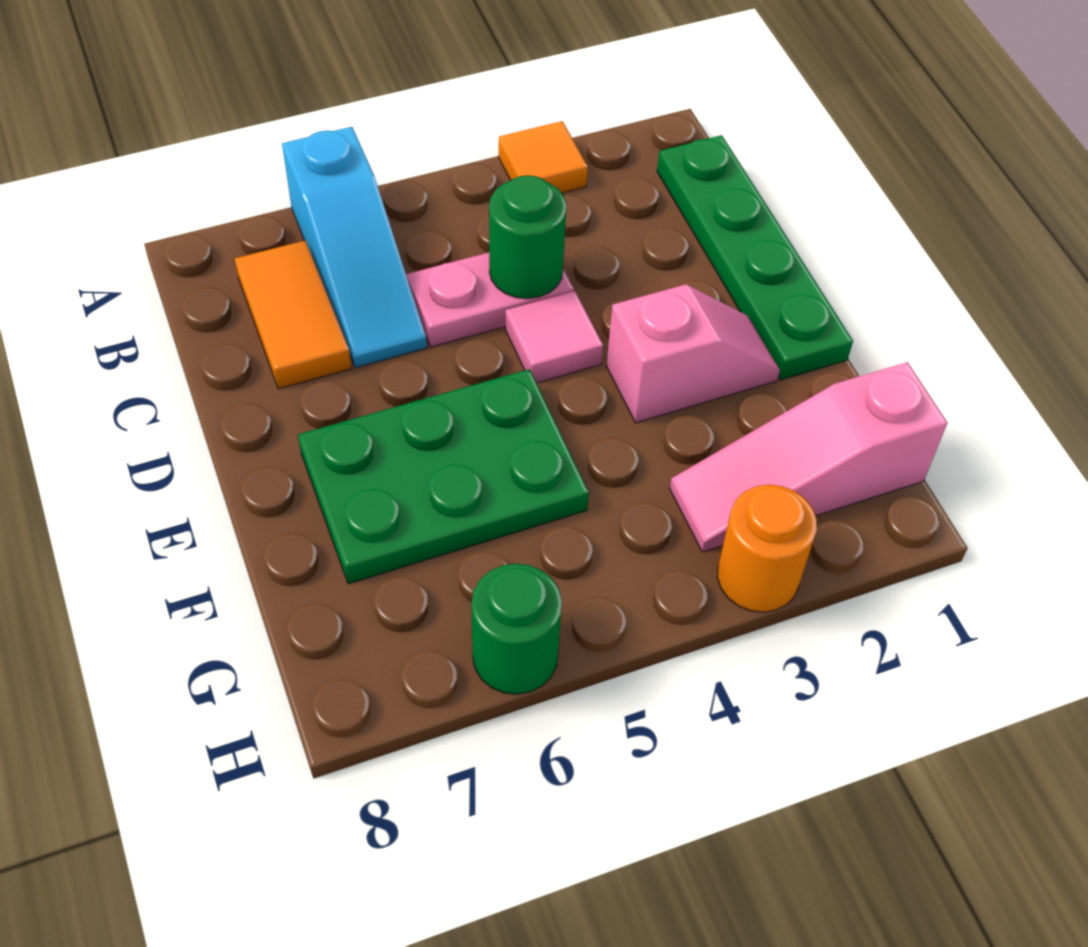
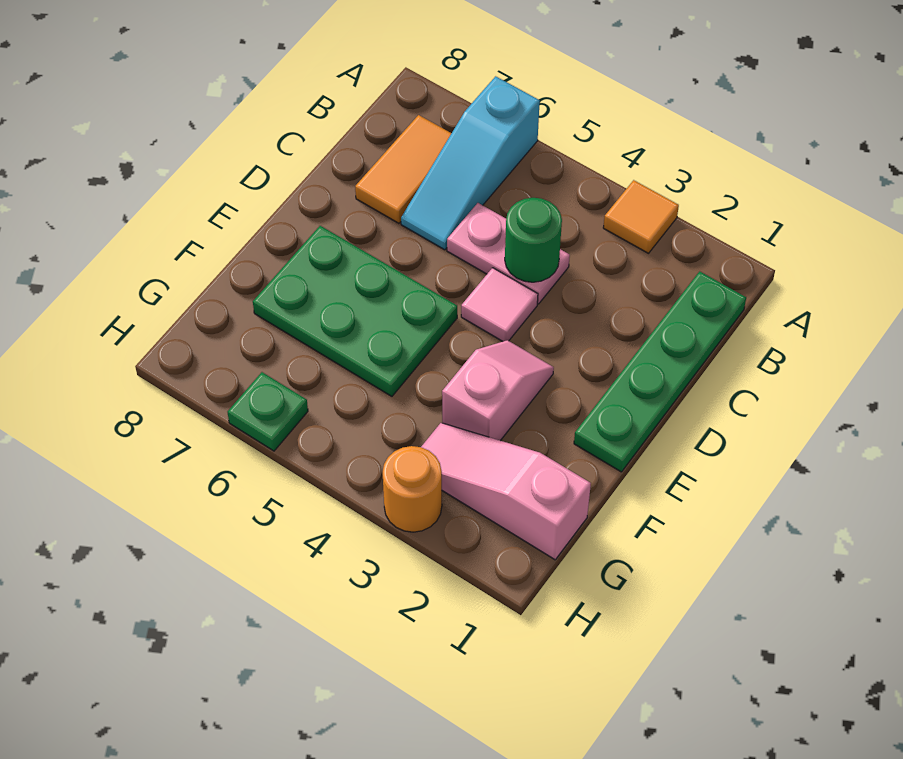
pink 1x2 slope [606,284,780,423] -> pink 1x2 slope turned to [442,340,554,441]
green 1x1 round brick [471,564,562,694] -> green 1x1 plate [227,372,308,451]

